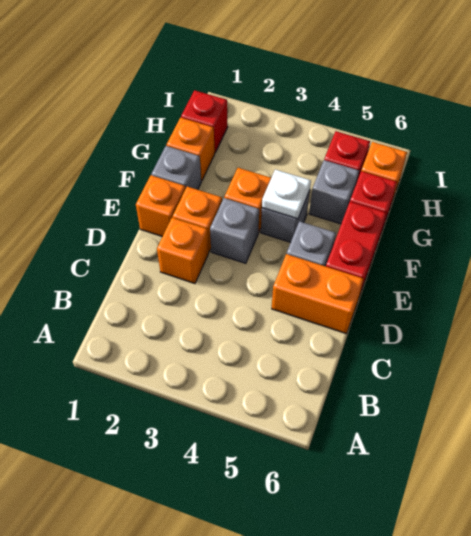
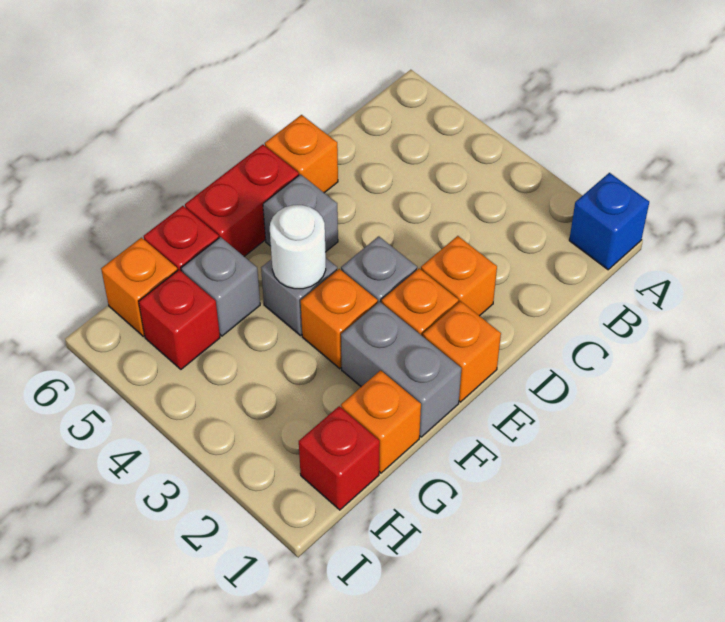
none -> blue 1x1 brick [569,173,649,270]
orange 1x2 brick [272,254,363,333] -> orange 1x1 brick [265,115,338,193]
grey 1x1 brick [151,146,201,190] -> grey 1x2 brick [341,302,462,437]
white 1x1 plate [262,170,311,219] -> white 1x1 round brick [270,205,326,289]

